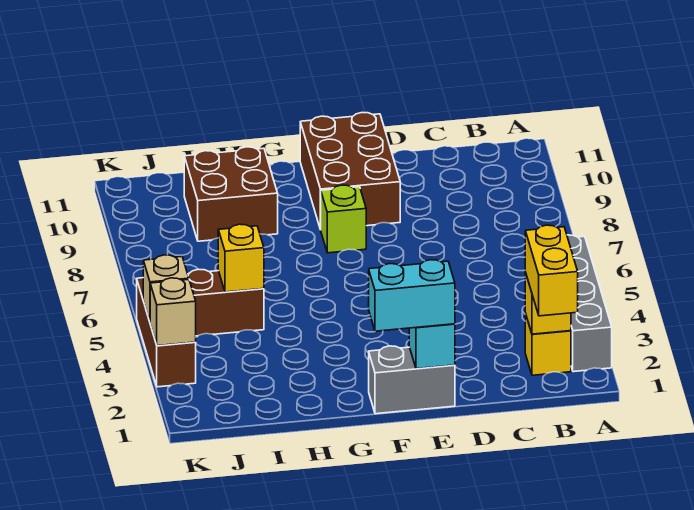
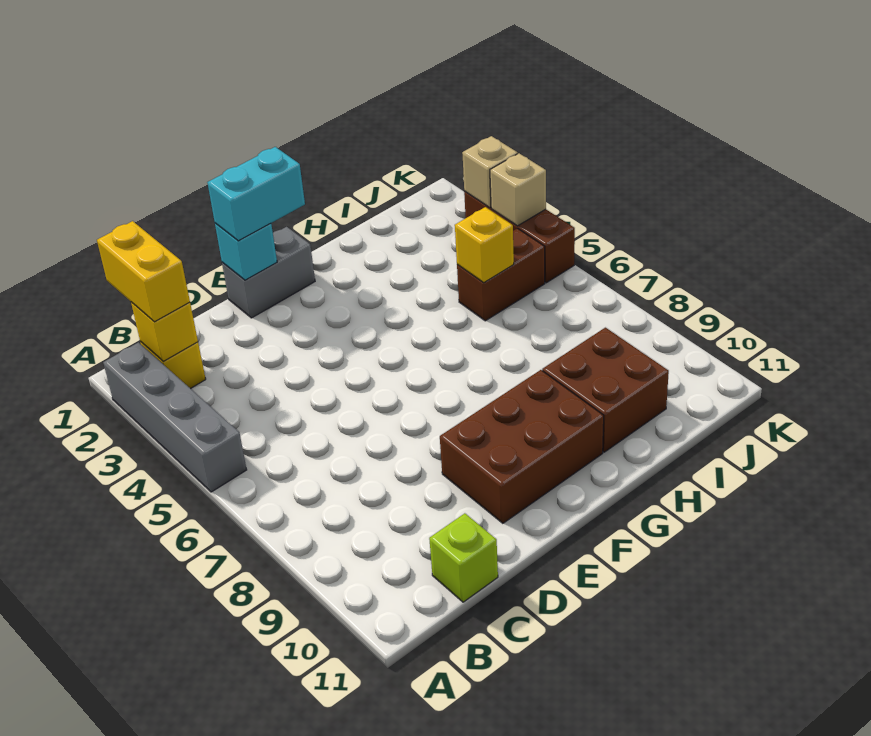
brown 2x3 brick [300,113,400,230] -> brown 2x3 brick turned to [440,370,604,523]
lime 1x1 brick [321,185,366,253] -> lime 1x1 brick moved to [429,513,498,602]

